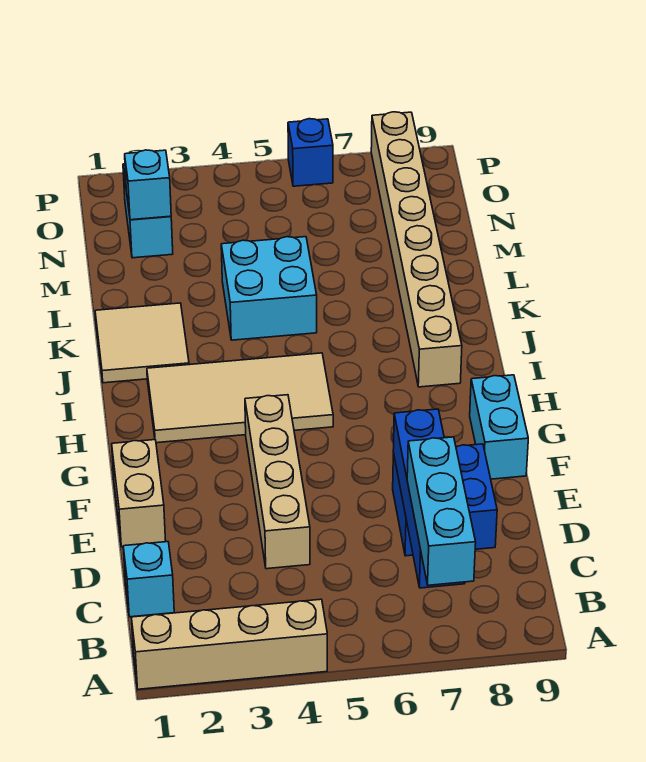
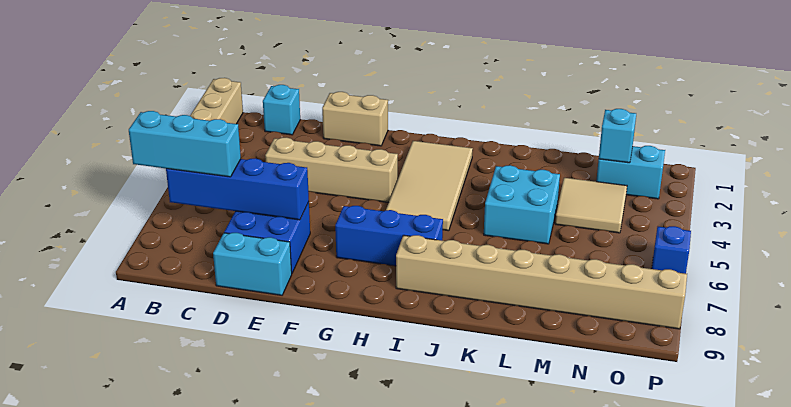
cyan 1x2 brick [470,375,528,479] -> cyan 1x2 brick moved to [213,233,292,295]
none -> blue 1x3 brick [335,206,443,266]
tan 2x2 tile [95,303,189,383] -> tan 2x2 tile moved to [555,178,627,233]

